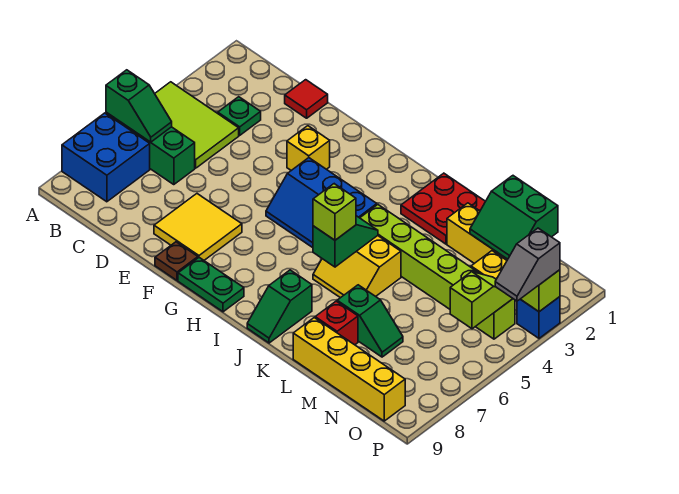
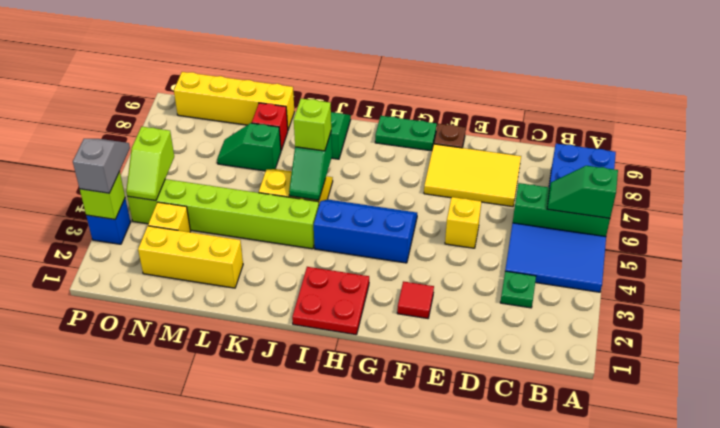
lime 2x3 tile [155,82,239,168] -> blue 2x3 tile [505,223,606,292]
red 1x1 tile [285,80,328,118] -> red 1x1 tile moved to [397,281,434,318]
yellow 2x2 tile [154,194,242,260] -> yellow 2x3 tile [424,144,521,207]
yellow 1x1 brick [287,126,330,170] -> yellow 1x1 brick moved to [445,197,481,248]
red 2x2 plate [401,173,486,244] -> red 2x2 plate moved to [292,267,369,335]
green 2x2 slope [470,176,558,259] -> none

